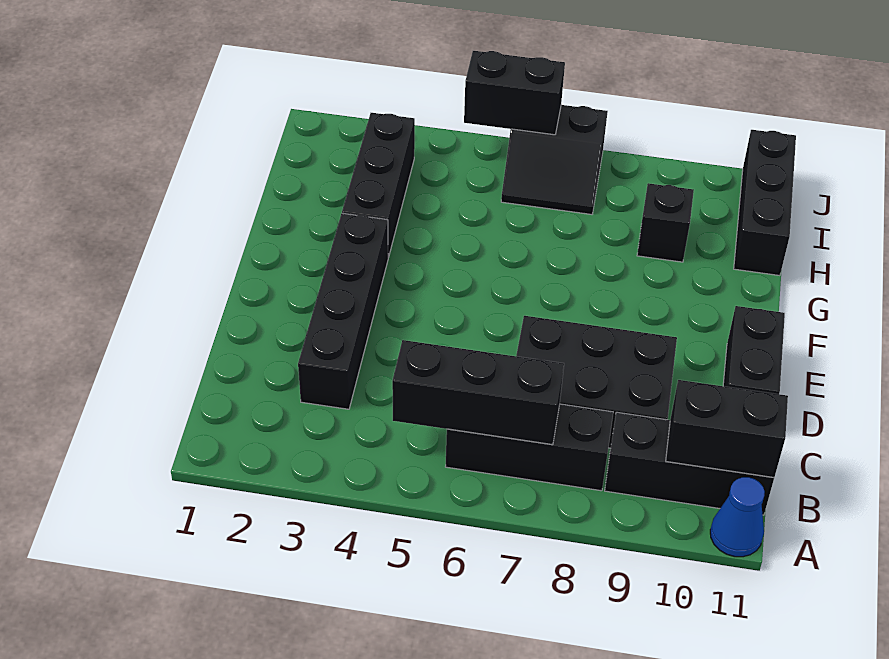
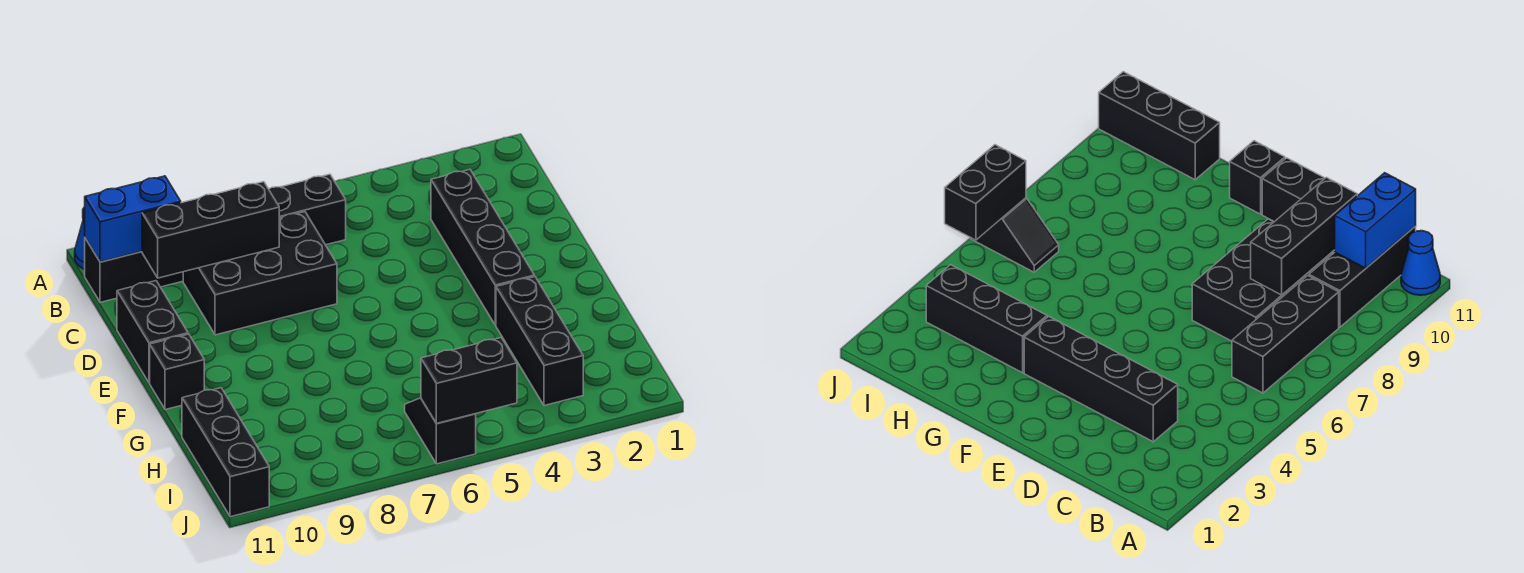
black 1x3 brick [392,340,564,445] -> black 1x3 brick moved to [142,182,279,278]
black 1x2 brick [666,380,788,478] -> blue 1x2 brick [85,176,181,262]
black 1x1 brick [637,183,694,262] -> black 1x1 brick moved to [150,334,204,410]
black 2x2 slope [501,105,608,214] -> black 1x2 slope [405,398,476,464]

